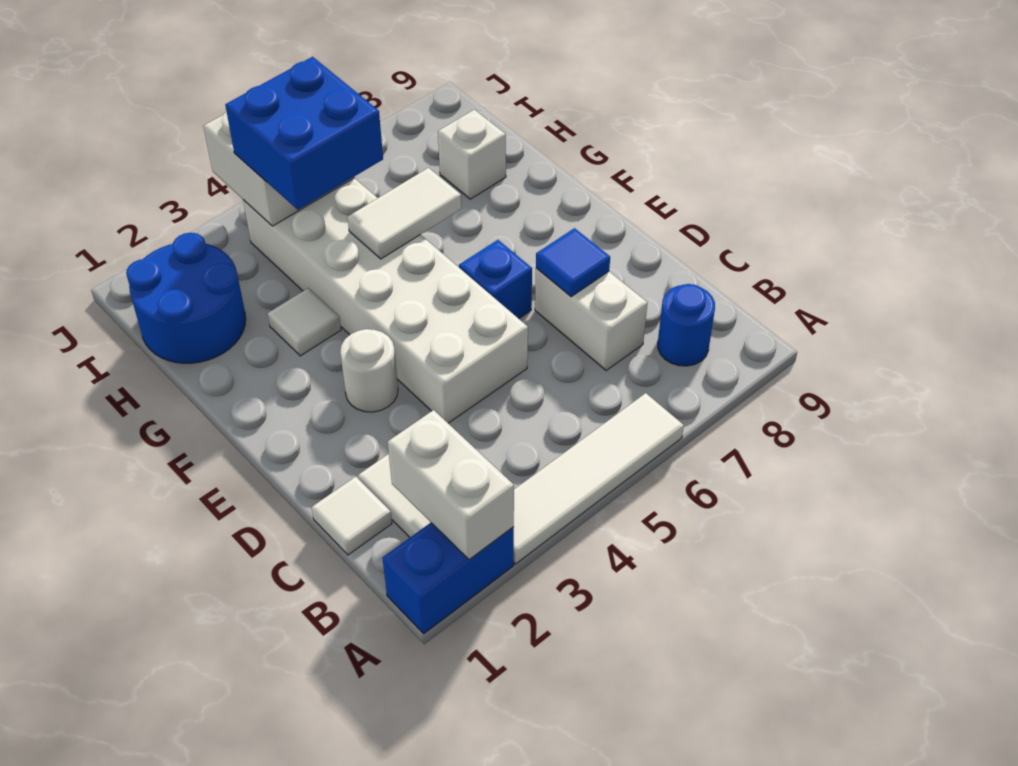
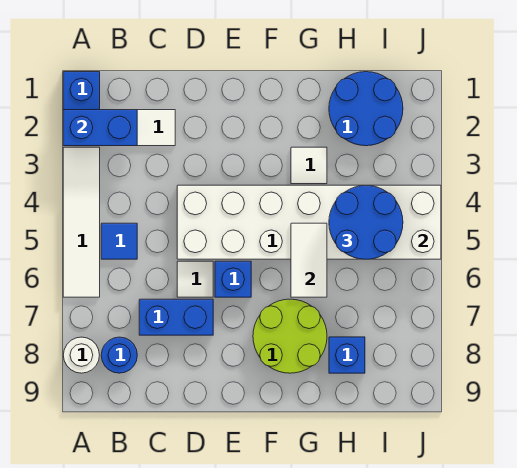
white 1x2 brick [388,410,514,559] -> blue 1x2 brick [63,110,137,146]
white 1x1 tile [312,477,392,555] -> white 1x1 tile moved to [177,261,213,297]
white 1x2 brick [535,268,647,370] -> blue 1x2 brick [139,299,213,335]
blue 1x1 tile [536,228,610,297] -> blue 1x1 tile moved to [101,223,137,259]
white 1x1 round brick [340,329,398,412] -> white 1x1 round brick moved to [63,337,99,373]
none -> lime 2x2 round brick [253,299,327,373]
blue 2x2 brick [225,57,383,210] -> blue 2x2 round brick [329,185,403,259]
white 1x1 brick [438,110,506,199] -> blue 1x1 brick [329,337,365,373]

